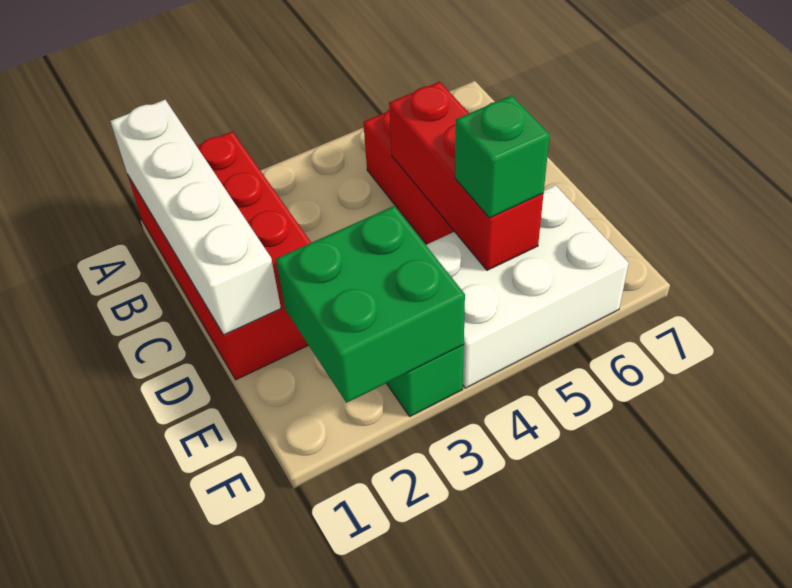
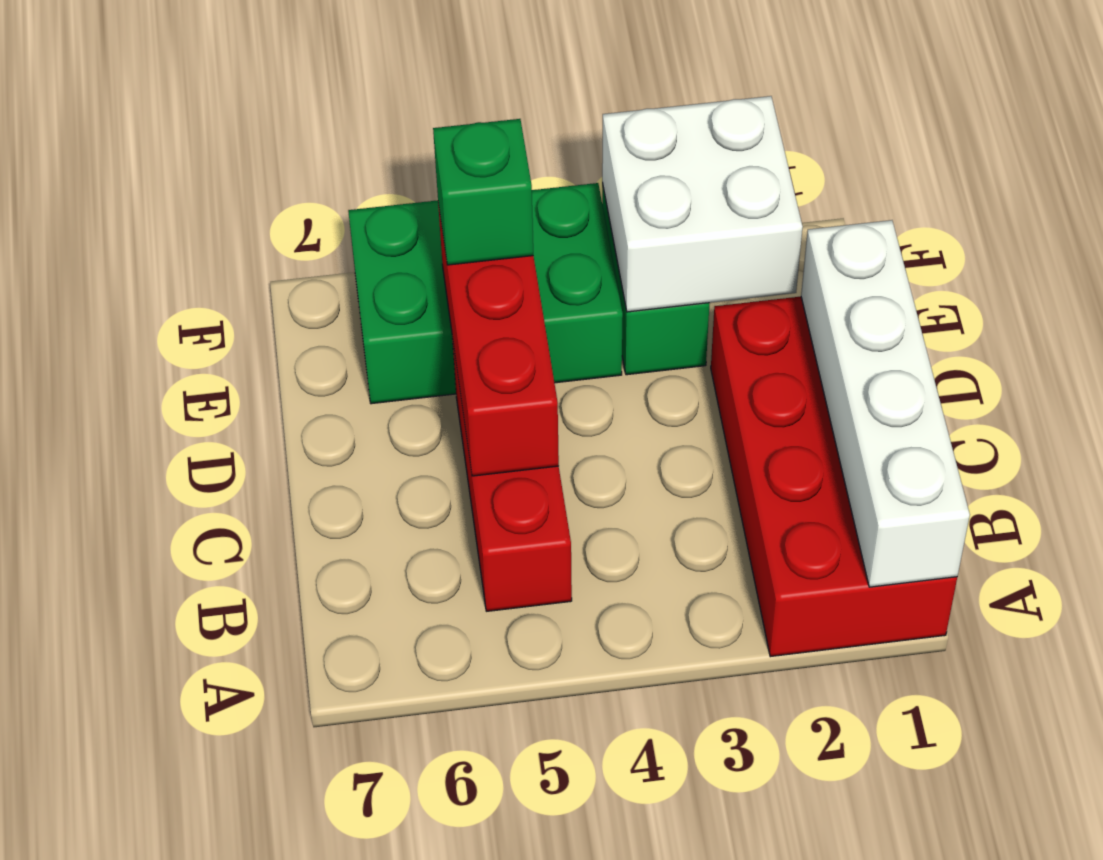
green 2x2 brick [276,206,465,403] -> white 2x2 brick [602,96,803,312]
white 2x3 brick [426,185,629,388] -> green 2x3 brick [348,183,623,404]

